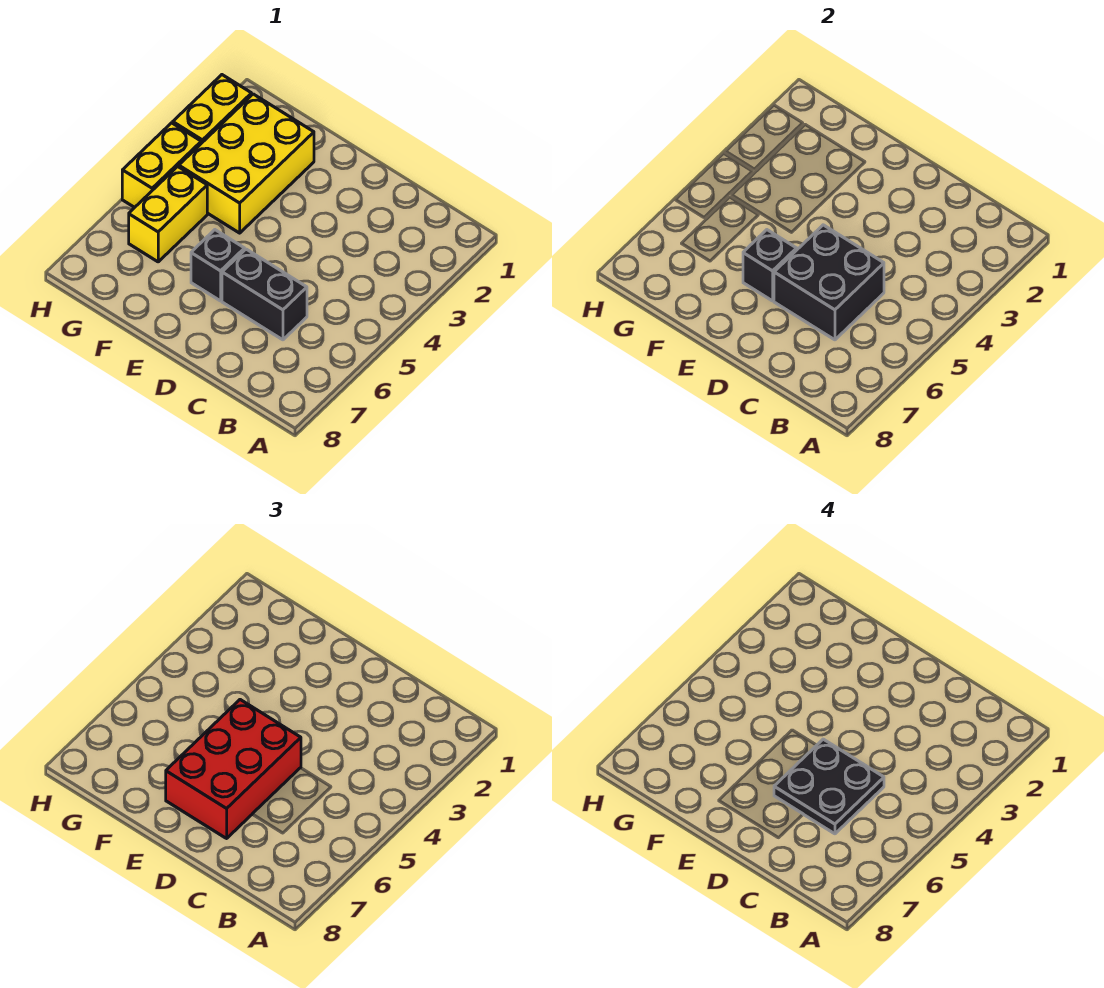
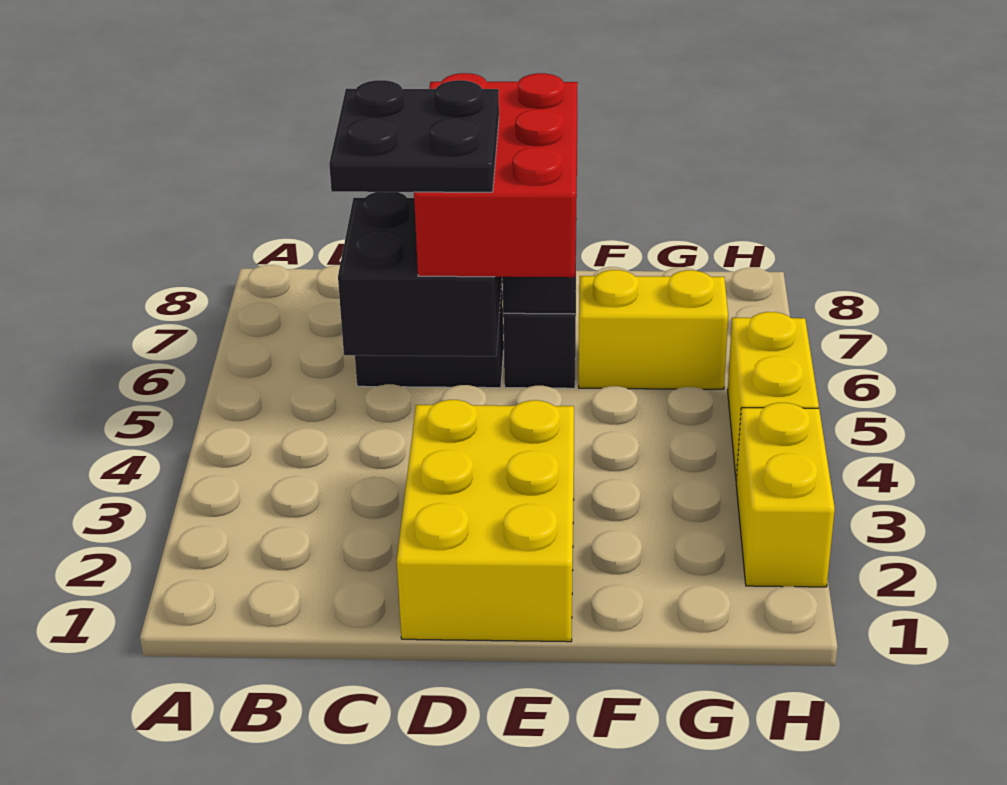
yellow 2x3 brick [179,94,314,233] -> yellow 2x3 brick moved to [397,400,574,642]
yellow 1x2 brick [129,166,207,262] -> yellow 1x2 brick turned to [579,270,728,389]

